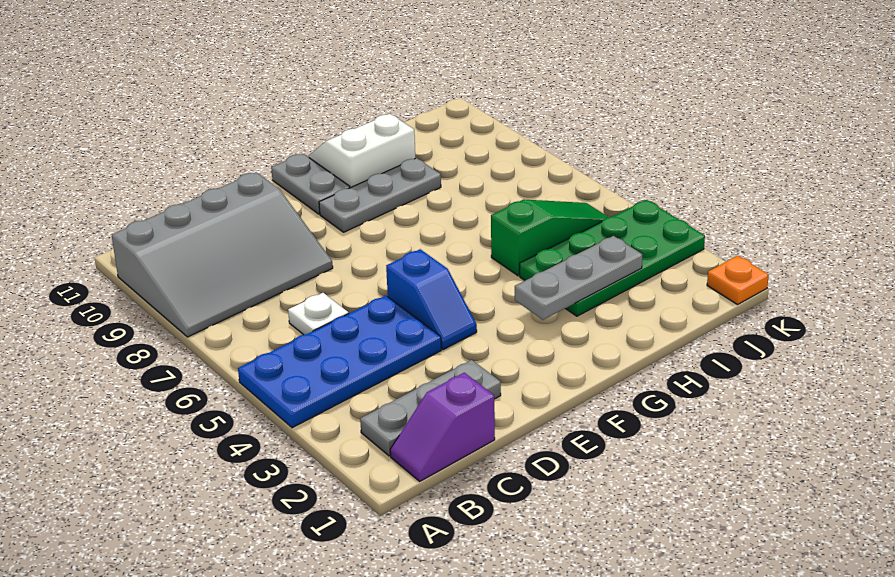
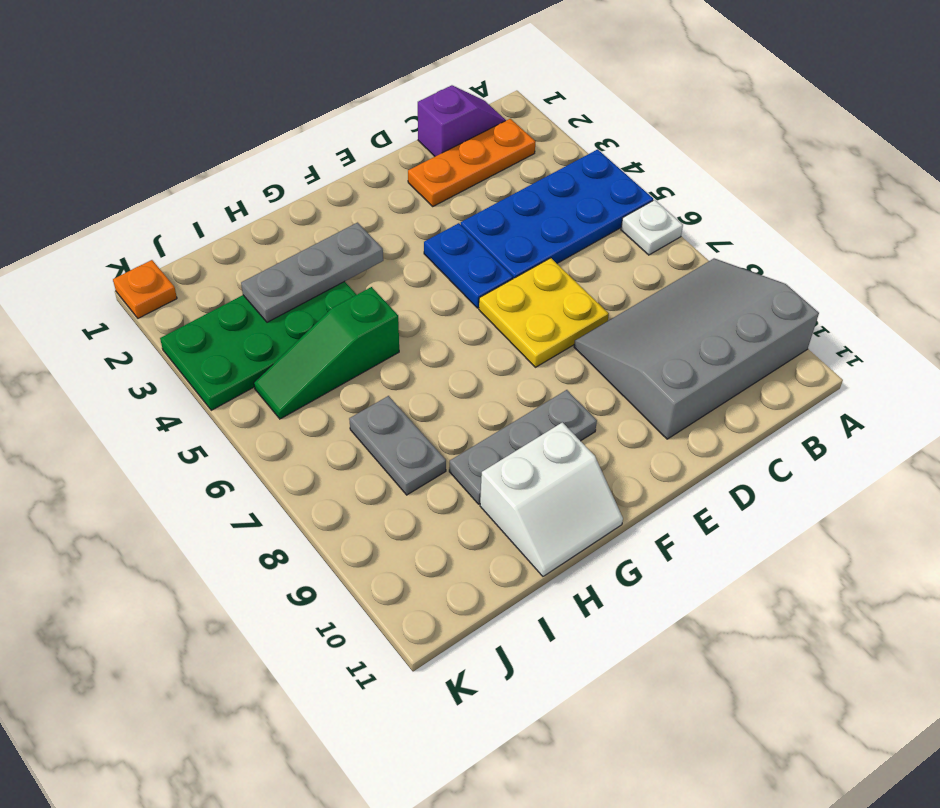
grey 1x3 plate [360,360,501,456] -> orange 1x3 plate [408,119,536,206]
white 1x1 plate [288,293,349,335] -> white 1x1 plate moved to [621,200,683,255]
none -> yellow 2x2 plate [479,258,609,367]
blue 1x2 slope [386,249,477,350] -> blue 1x2 plate [424,223,513,308]
grey 1x2 plate [271,154,350,214] -> grey 1x2 plate moved to [349,396,446,495]

